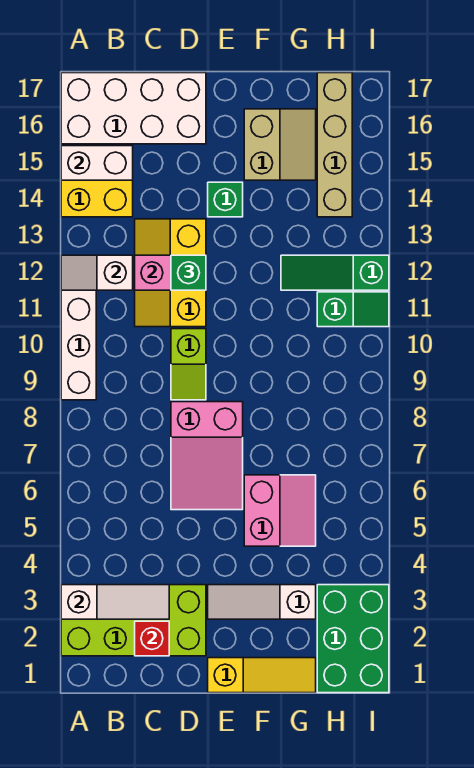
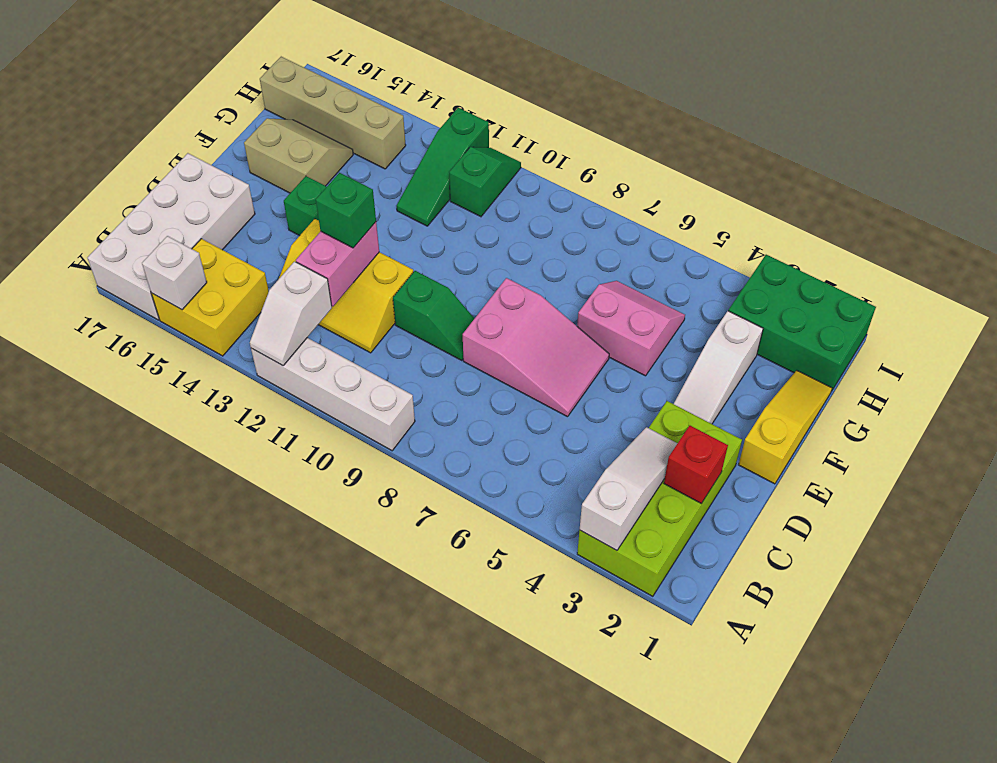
white 1x2 brick [61,146,133,180] -> white 1x1 brick [142,236,207,310]
lime 1x2 slope [171,329,206,400] -> green 1x2 slope [393,271,475,361]

